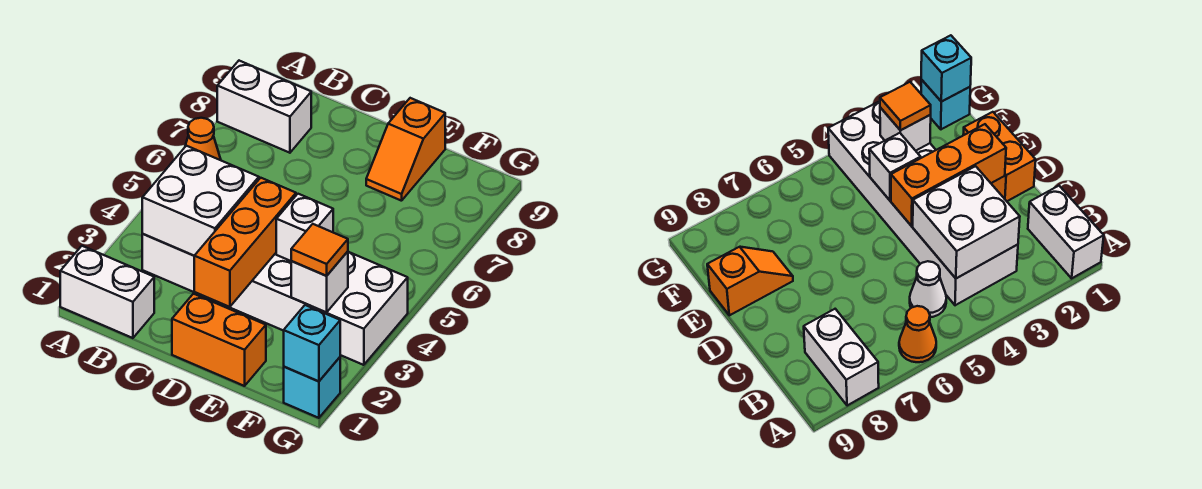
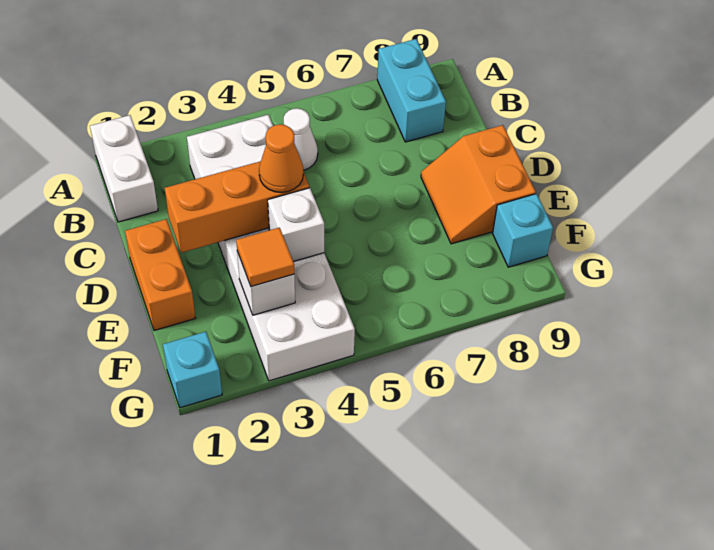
orange 1x1 cone [185,118,221,160] -> orange 1x1 cone moved to [259,124,303,193]
white 1x2 brick [217,61,311,153] -> cyan 1x2 brick [377,39,446,142]
white 2x2 brick [142,146,259,256] -> none
orange 1x2 slope [366,98,445,201] -> orange 2x2 slope [421,125,536,244]
cyan 1x1 brick [284,305,340,381] -> cyan 1x1 brick moved to [493,194,553,267]

